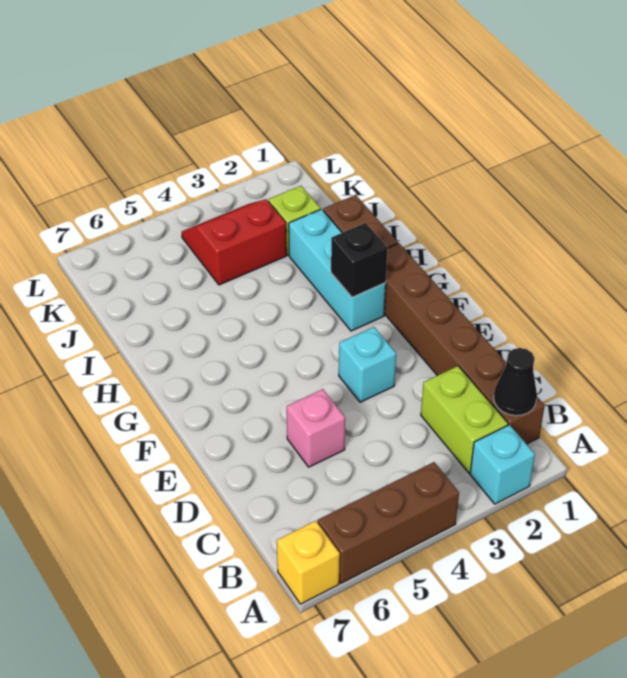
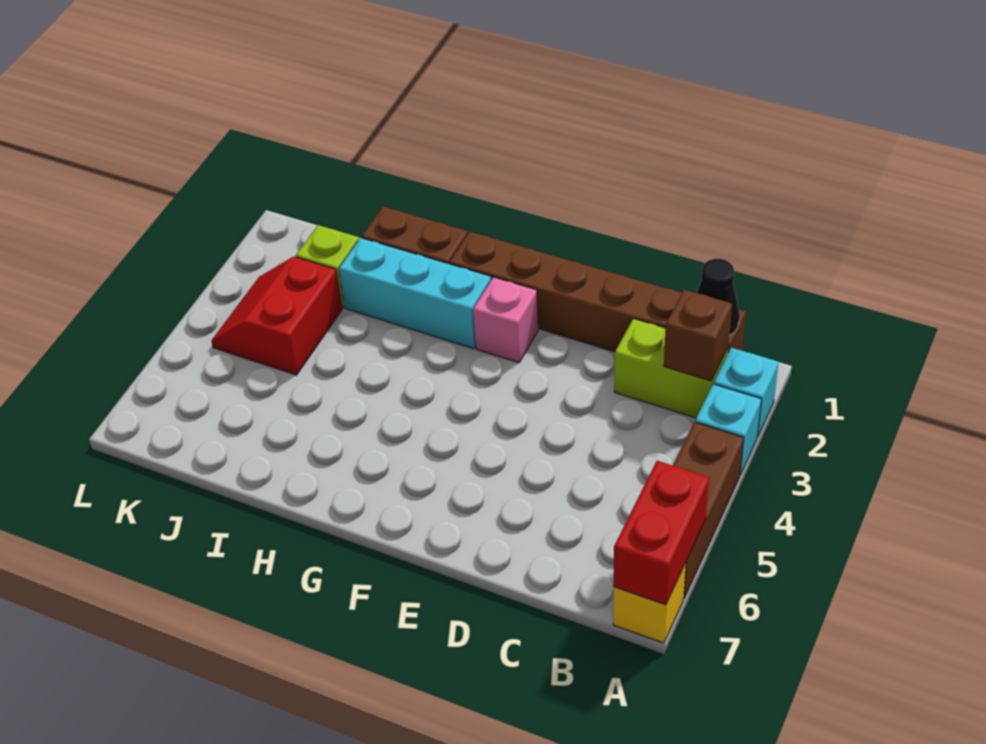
none -> red 1x2 brick [614,461,709,605]
none -> brown 1x1 brick [664,290,732,381]
pink 1x1 brick [287,389,345,467] -> pink 1x1 brick moved to [473,277,538,363]
cyan 1x1 brick [339,327,396,402] -> cyan 1x1 brick moved to [695,384,761,475]
black 1x1 brick [331,223,387,297] -> none

